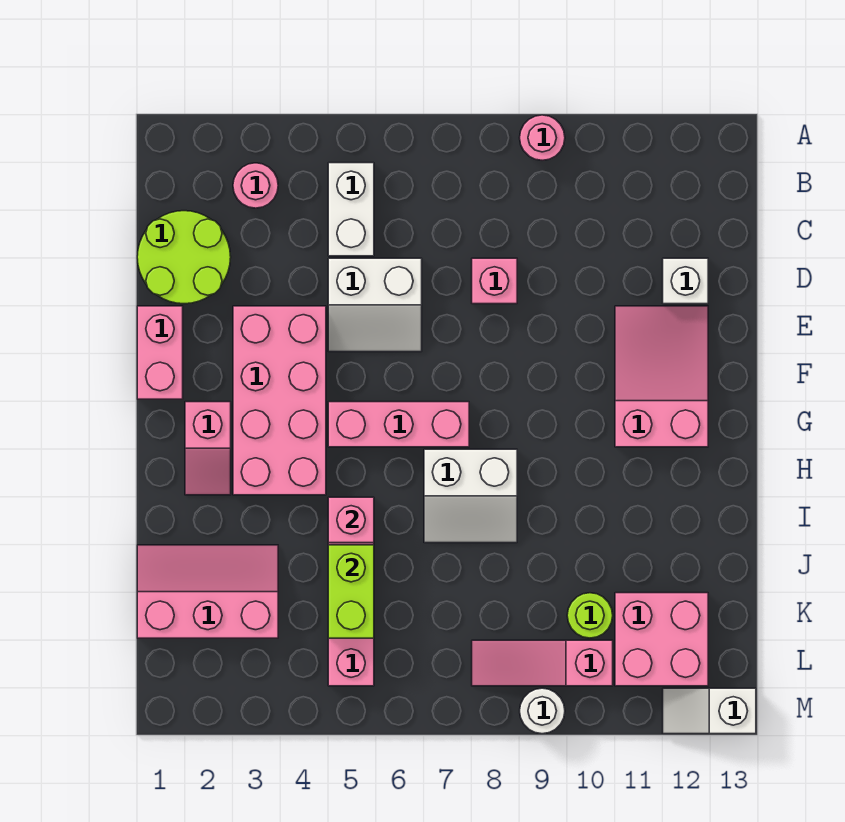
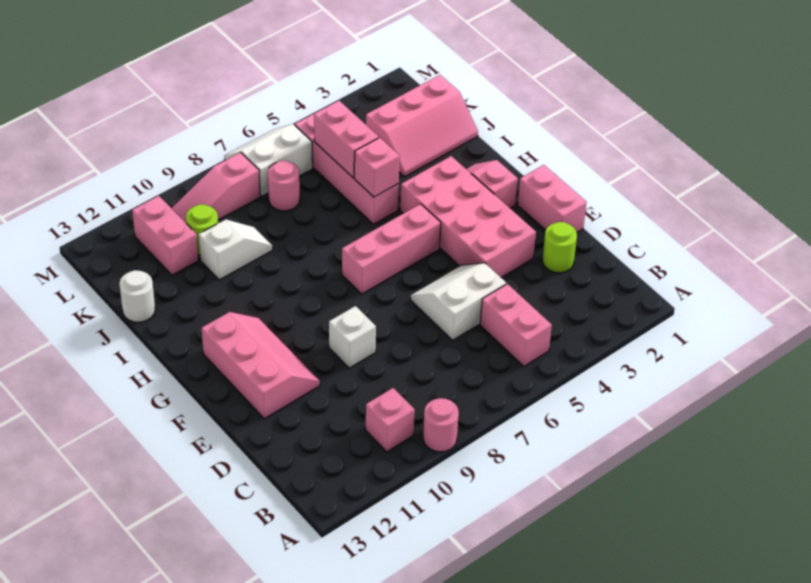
pink 1x1 round brick [233,163,278,208] -> pink 1x1 round brick moved to [268,161,300,211]
white 1x2 brick [328,163,374,256] -> pink 1x2 brick [480,284,552,367]
lime 2x2 round brick [137,211,231,304] -> lime 1x1 round brick [542,222,577,273]
pink 1x1 brick [472,258,517,304] -> pink 1x1 brick moved to [366,388,415,452]
white 1x1 brick [663,258,708,304] -> white 1x1 brick moved to [329,306,376,368]
pink 2x3 slope [615,306,708,447] -> pink 2x3 slope turned to [202,312,320,419]
white 2x2 slope [424,449,517,543] -> white 2x2 slope moved to [224,124,313,196]
lime 1x2 brick [328,545,374,638] -> pink 1x2 brick [314,101,379,178]
pink 2x2 brick [615,593,708,686] -> pink 1x2 brick [132,196,198,275]
pink 1x3 slope [472,640,613,686] -> pink 1x3 slope turned to [171,152,260,223]
white 1x1 round brick [520,688,565,734] -> white 1x1 round brick moved to [119,270,155,322]
white 1x2 slope [663,688,756,734] -> white 1x2 slope moved to [199,220,273,280]

